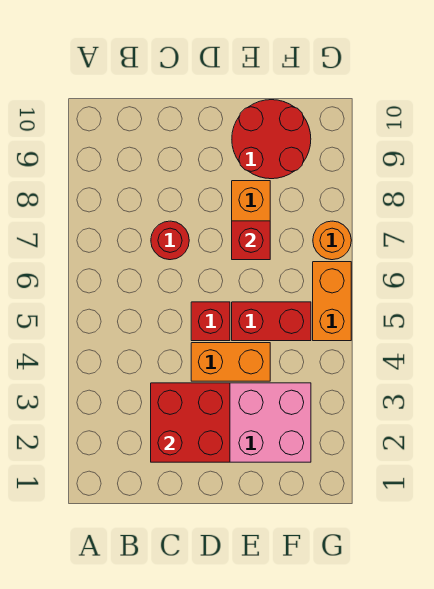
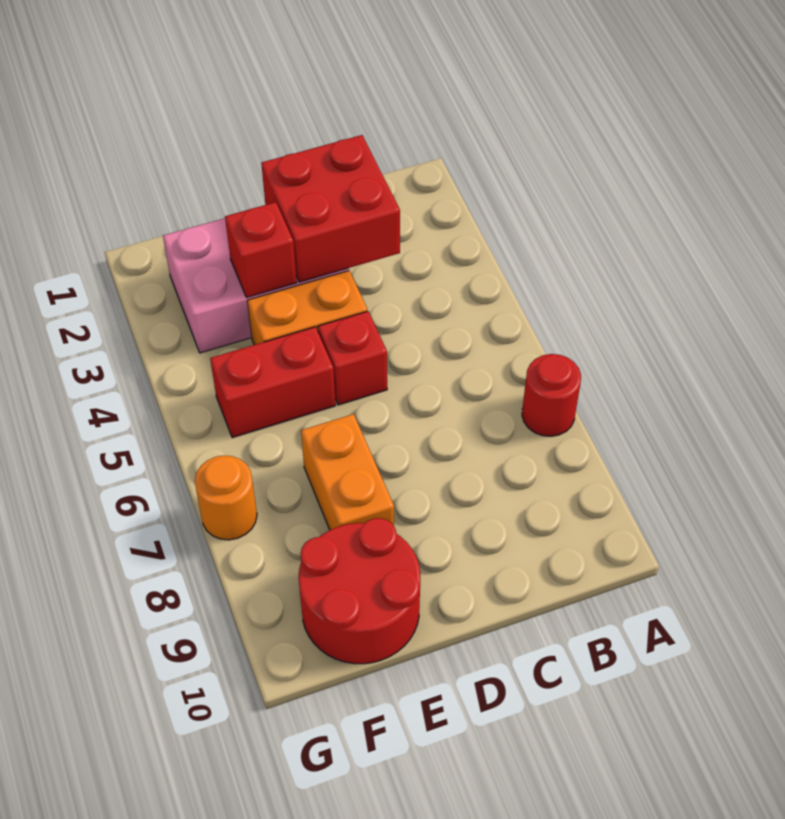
red 1x1 round brick [151,221,189,260] -> red 1x1 round brick moved to [522,354,581,436]
red 1x1 brick [232,221,270,260] -> red 1x1 brick moved to [225,202,296,298]
orange 1x2 brick [313,262,351,341] -> none

